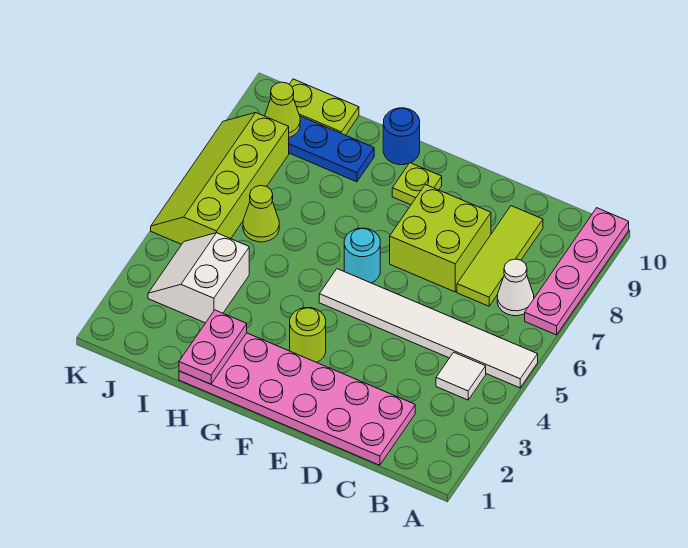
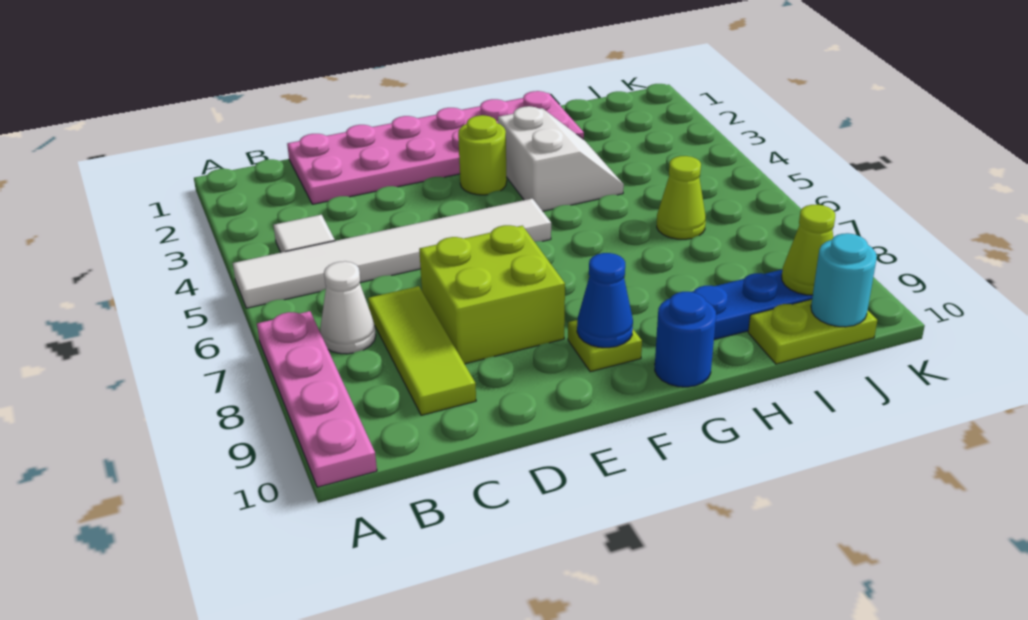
cyan 1x1 round brick [344,228,380,283] -> cyan 1x1 round brick moved to [811,233,877,327]
none -> blue 1x1 cone [577,253,633,348]
pink 1x2 plate [179,310,247,384] -> none
white 2x2 slope [148,233,249,323] -> white 2x2 slope moved to [498,106,624,211]
lime 2x4 slope [151,113,289,244] -> none

